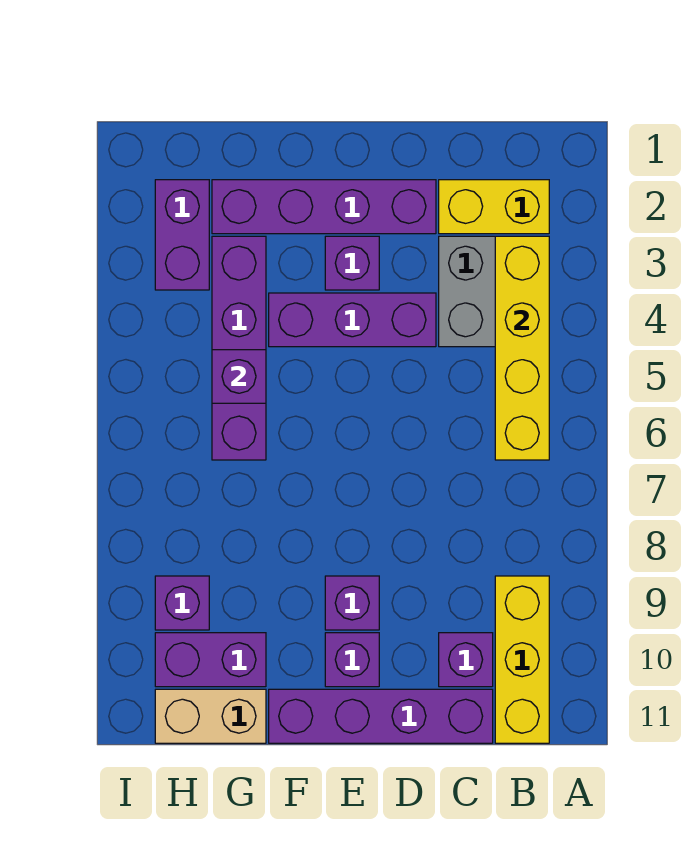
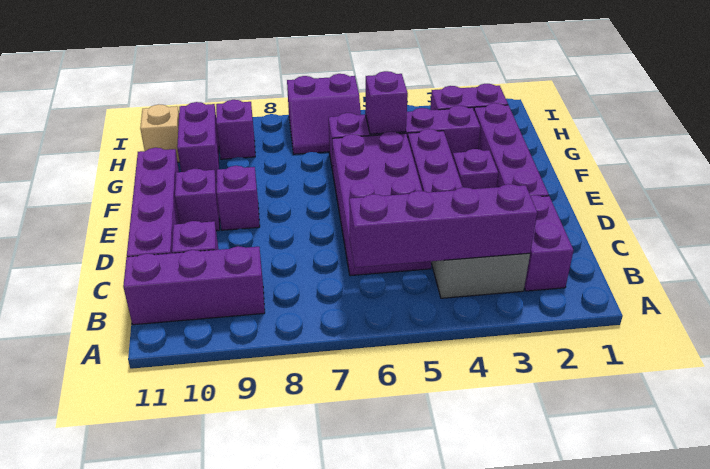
yellow 1x2 brick [439,180,549,234] -> purple 1x2 brick [524,195,574,291]
yellow 1x4 brick [495,236,549,460] -> purple 1x4 brick [349,184,537,267]
yellow 1x3 brick [495,576,549,743] -> purple 1x3 brick [123,246,265,325]
none -> purple 2x4 brick [332,132,431,276]
tan 1x2 brick [155,689,266,743] -> tan 1x1 brick [140,105,180,162]
none -> purple 2x2 slope [287,74,361,154]

